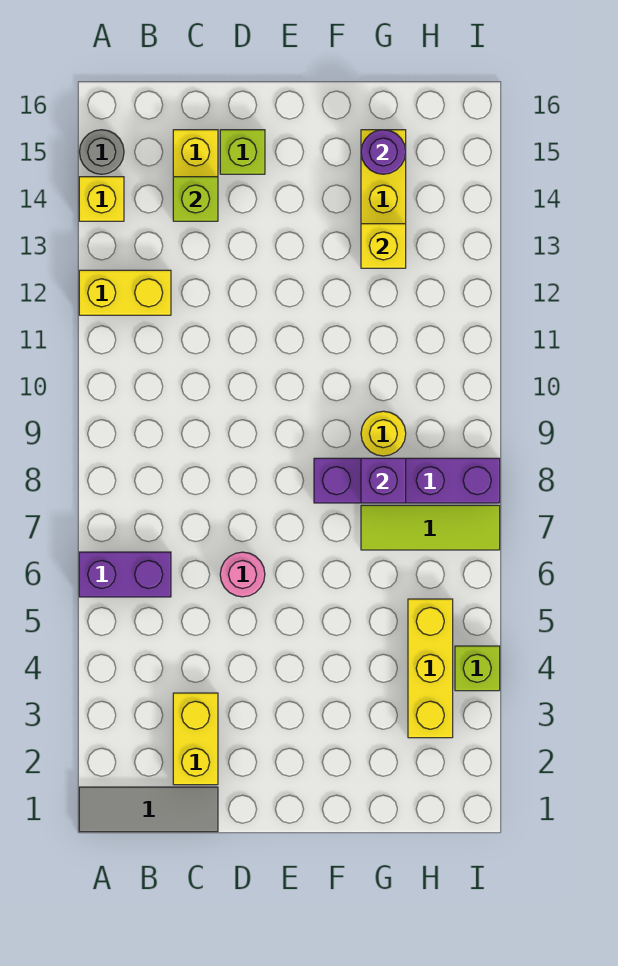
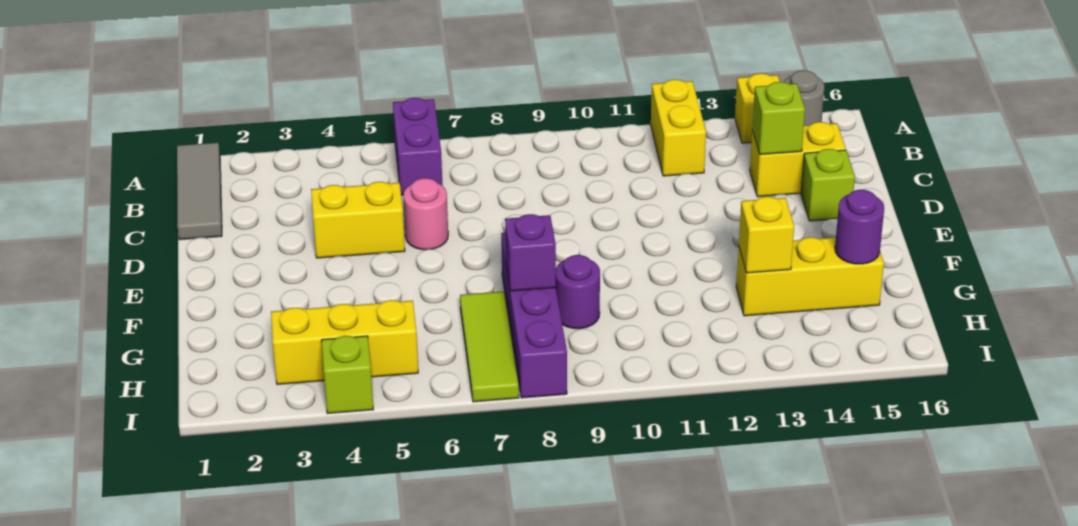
yellow 1x2 brick [173,693,218,785] -> yellow 1x2 brick moved to [311,182,405,258]
yellow 1x1 round brick [361,411,406,456] -> purple 1x1 round brick [556,255,600,329]

